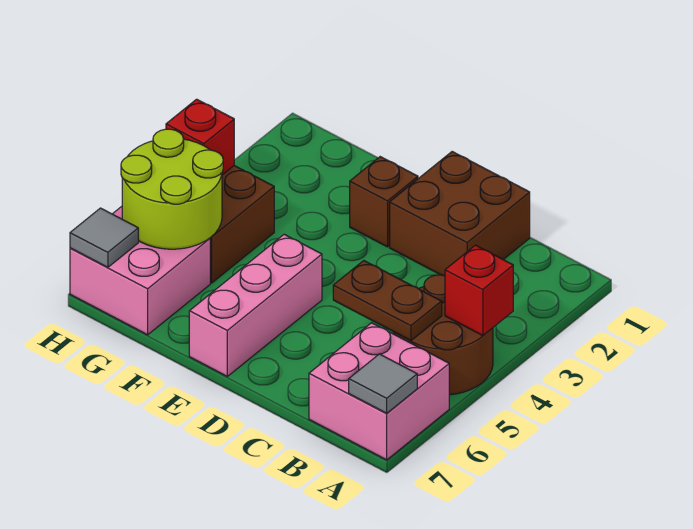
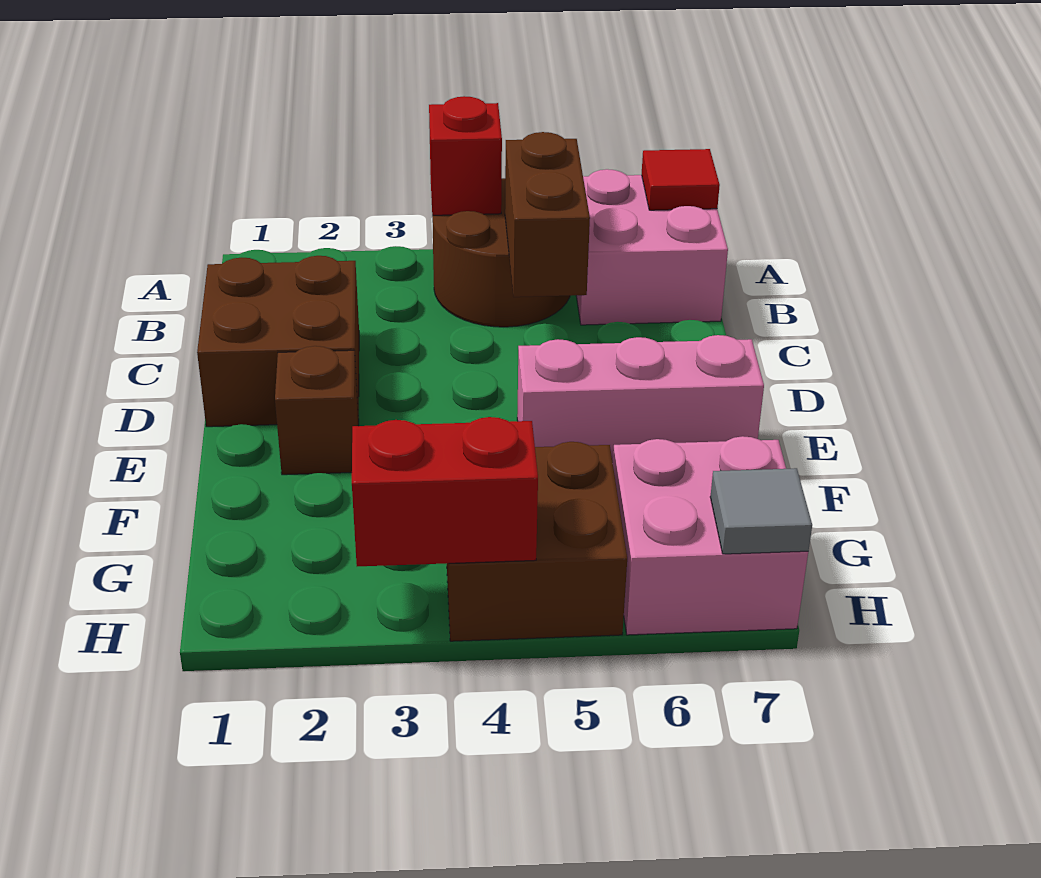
grey 1x1 tile [349,354,417,413] -> red 1x1 tile [642,149,720,210]
brown 1x2 plate [333,261,442,341] -> brown 1x2 brick [505,132,590,297]
lime 2x2 round brick [121,129,223,249] -> none
red 1x1 brick [166,99,234,175] -> red 1x2 brick [352,417,538,566]

